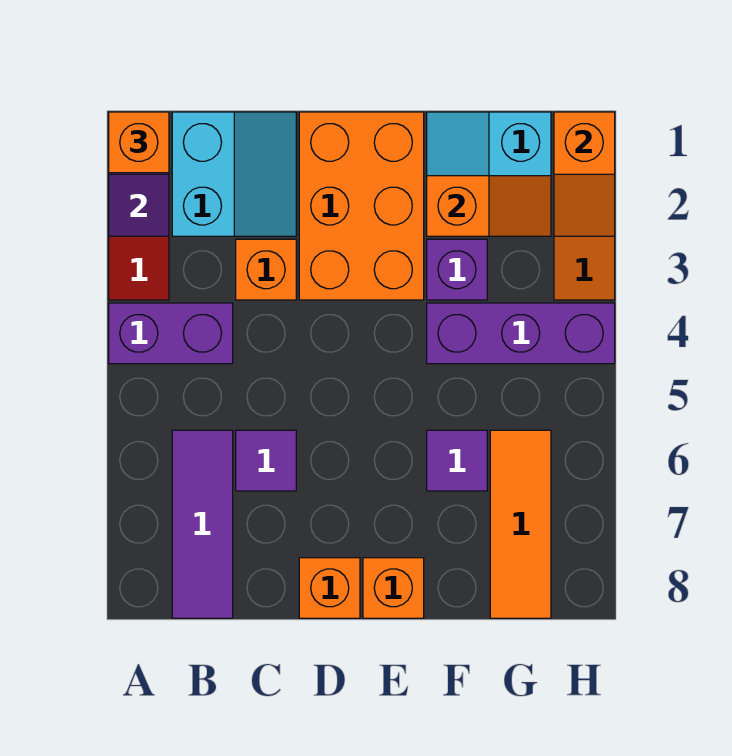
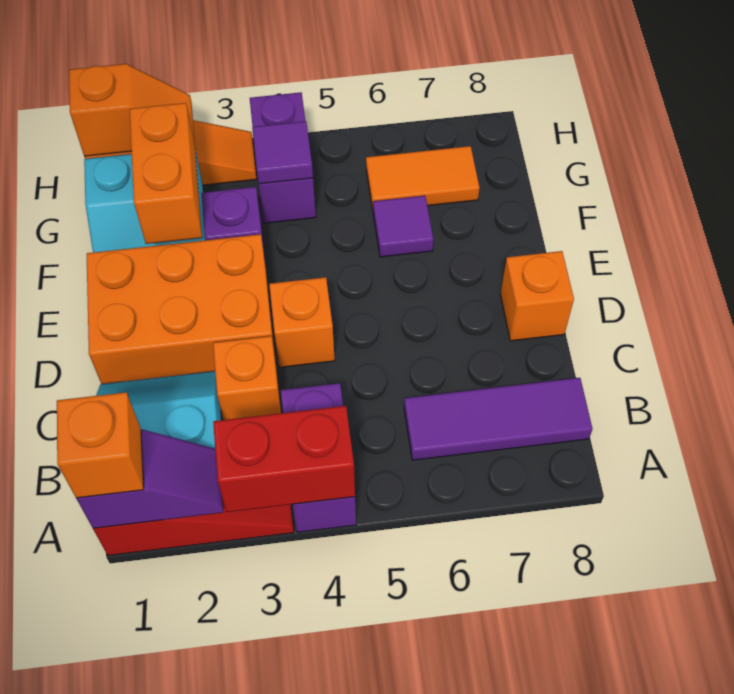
none -> red 1x2 brick [213,406,355,512]
purple 1x1 tile [236,430,296,491] -> purple 1x1 tile moved to [252,121,313,184]
orange 1x1 brick [363,558,424,618] -> orange 1x1 brick moved to [269,277,335,367]
orange 1x2 slope [427,176,551,236] -> orange 1x2 brick [130,103,202,244]
purple 1x3 brick [427,303,615,364] -> purple 1x2 brick [250,92,316,223]
orange 1x3 tile [490,430,551,618] -> orange 1x2 tile [366,146,479,209]

